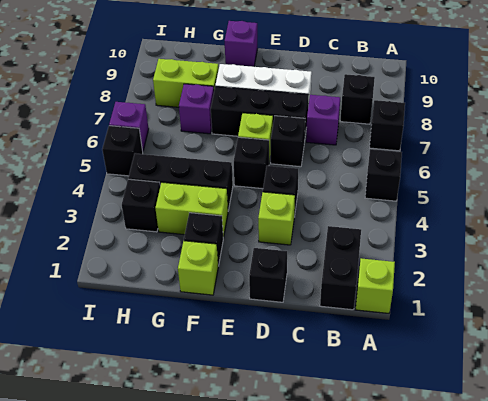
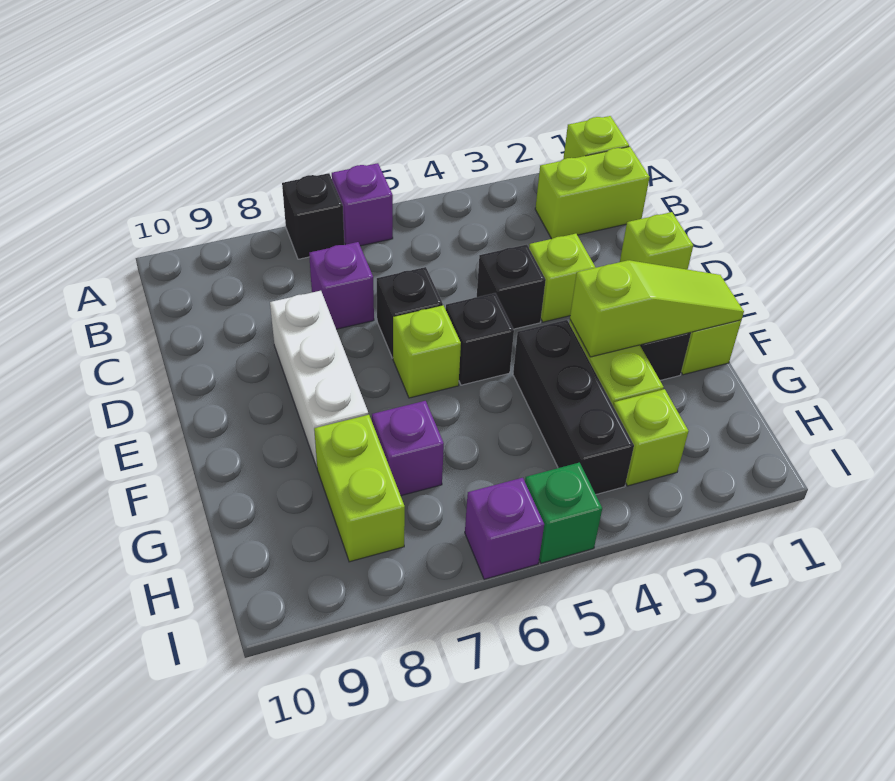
black 1x1 brick [365,149,402,201] -> none
black 1x2 brick [320,226,361,310] -> lime 1x2 brick [535,147,650,239]
black 1x1 brick [340,74,375,124] -> none
black 1x1 brick [249,248,287,302] -> lime 1x1 brick [620,212,693,270]
black 1x3 brick [211,87,308,142] -> none
none -> lime 1x3 slope [570,260,744,357]
purple 1x1 brick [225,21,258,67] -> purple 1x1 brick moved to [332,163,393,246]
black 1x1 brick [122,179,160,232] -> lime 1x1 brick [613,389,689,486]
black 1x1 brick [102,126,143,176] -> green 1x1 brick [525,463,602,563]

